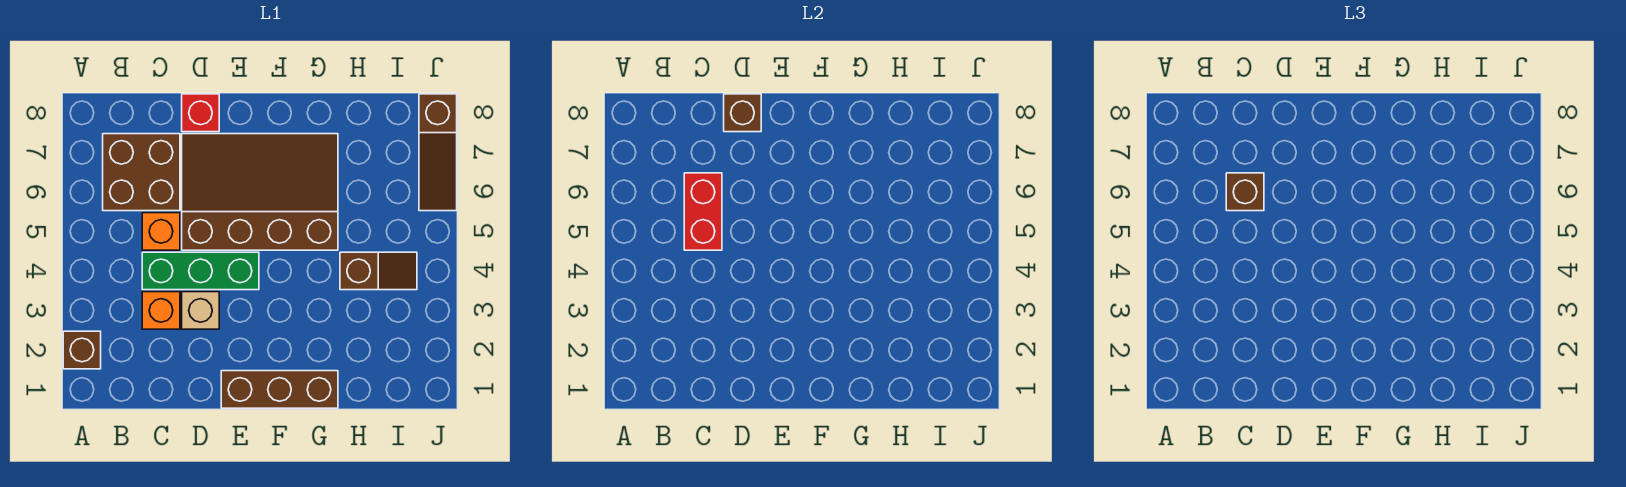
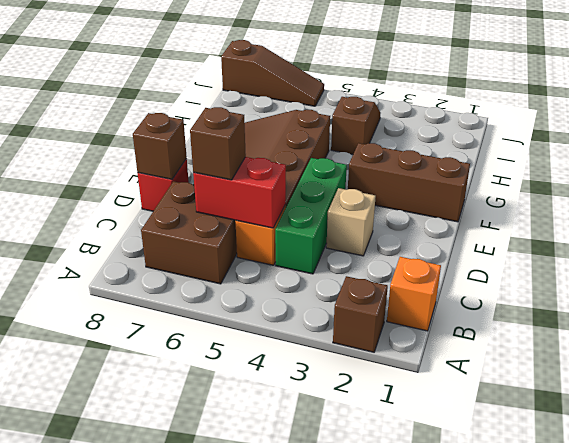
orange 1x1 brick [142,292,180,329] -> orange 1x1 brick moved to [387,257,441,331]
brown 1x3 brick [221,371,338,408] -> brown 1x3 brick turned to [348,143,470,222]

